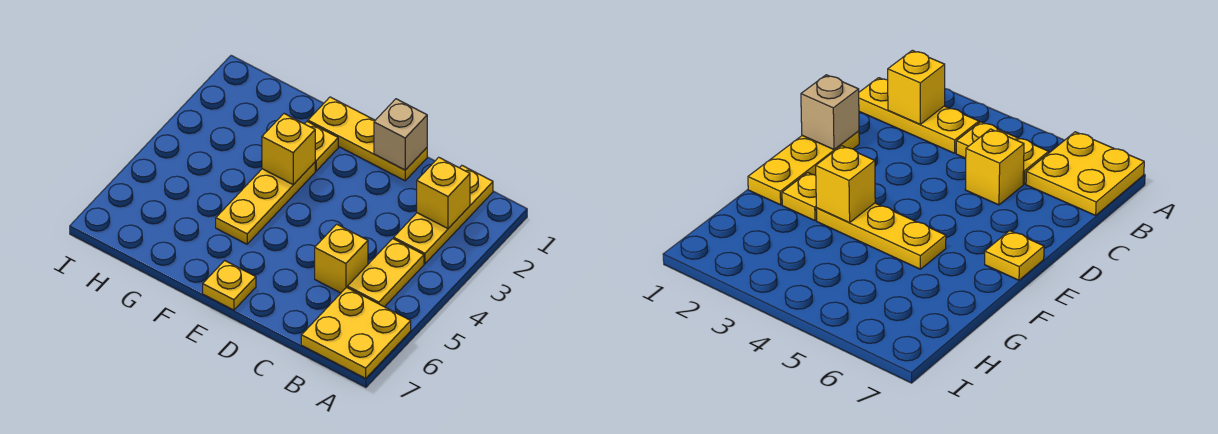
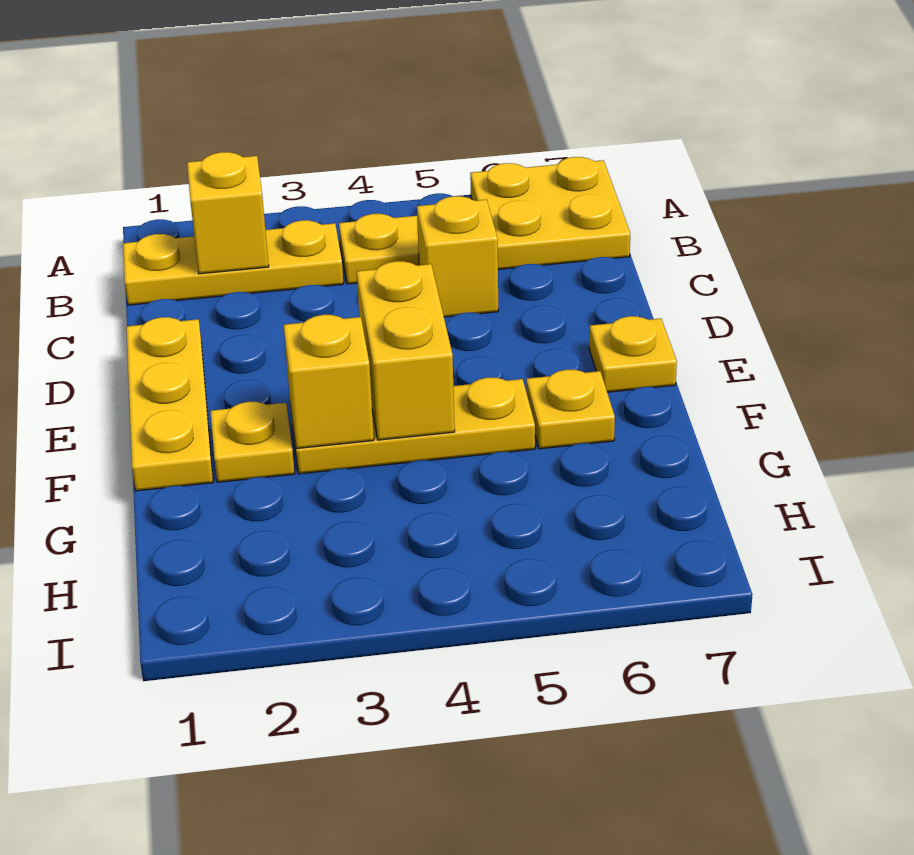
tan 1x1 brick [374,99,427,170] -> none
none -> yellow 1x2 brick [357,261,455,440]
none -> yellow 1x1 plate [526,370,615,449]

